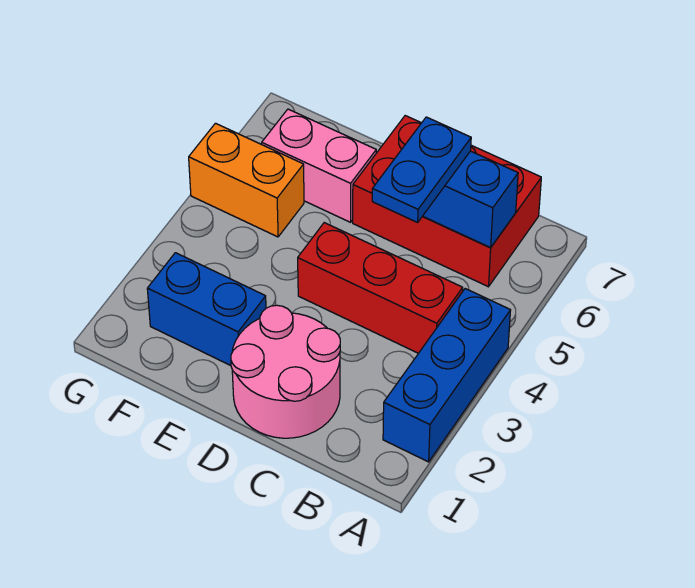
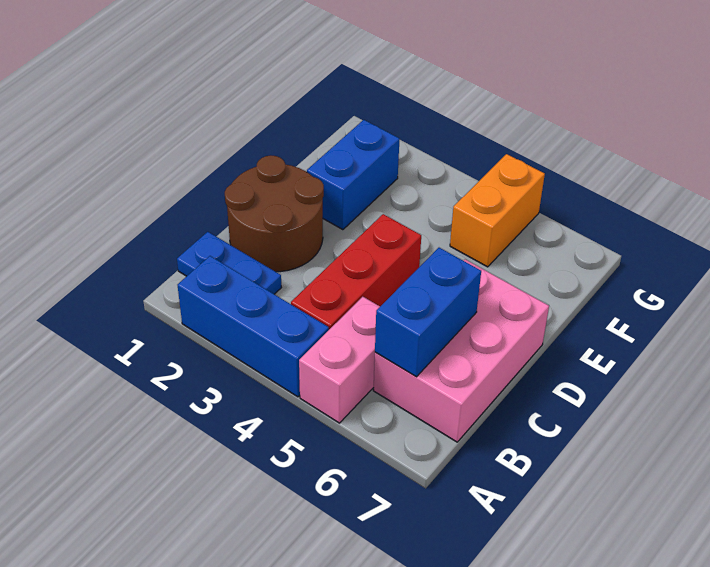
red 2x3 brick [353,116,541,287] -> pink 2x3 brick [373,259,549,442]
pink 2x2 round brick [231,305,340,438] -> brown 2x2 round brick [225,155,324,272]
blue 1x2 plate [372,117,471,222] -> blue 1x2 plate moved to [177,232,281,294]
pink 1x2 brick [262,109,376,222] -> pink 1x2 brick moved to [299,297,380,423]

